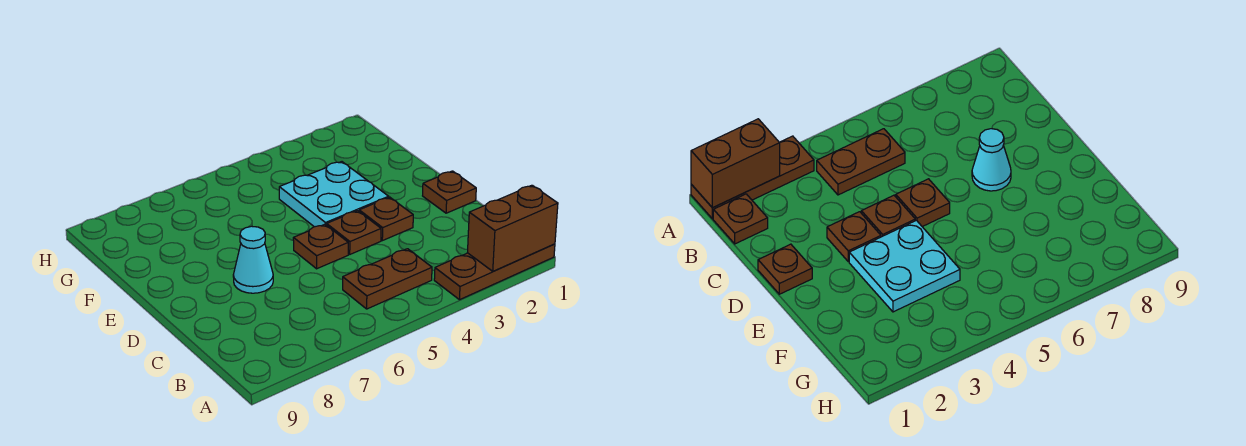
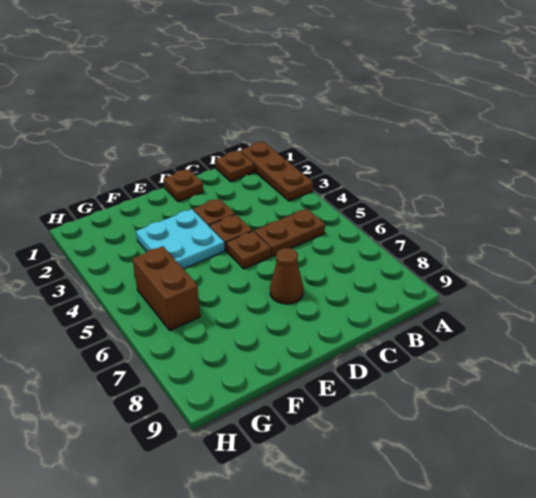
brown 1x2 brick [468,185,558,271] -> brown 1x2 brick moved to [133,246,200,330]
brown 1x2 plate [343,249,432,309] -> brown 1x2 plate turned to [255,208,325,257]
cyan 1x1 cone [233,226,273,293] -> brown 1x1 cone [270,248,304,304]

